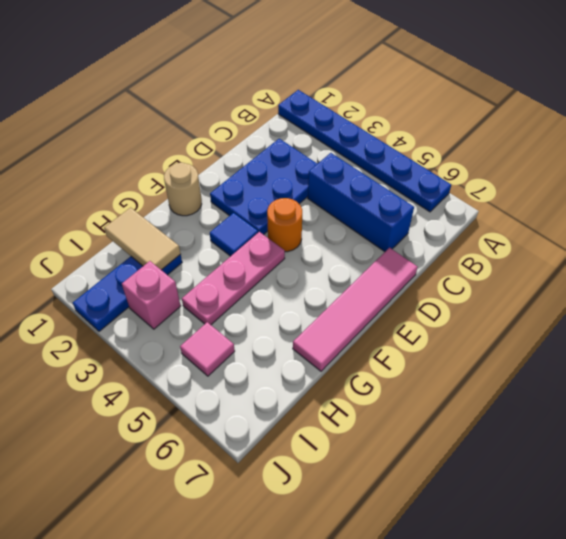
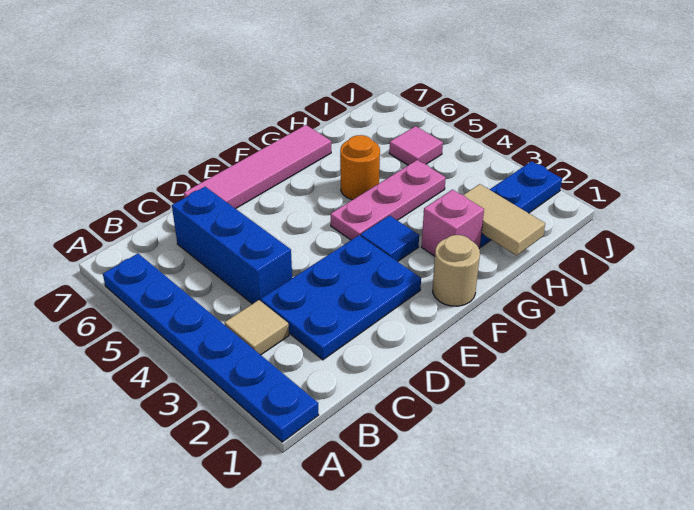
none -> tan 1x1 tile [224,300,289,355]
orange 1x1 round brick [267,198,302,252] -> orange 1x1 round brick moved to [340,135,380,200]
pink 1x1 brick [122,261,181,329] -> pink 1x1 brick moved to [422,190,484,256]

